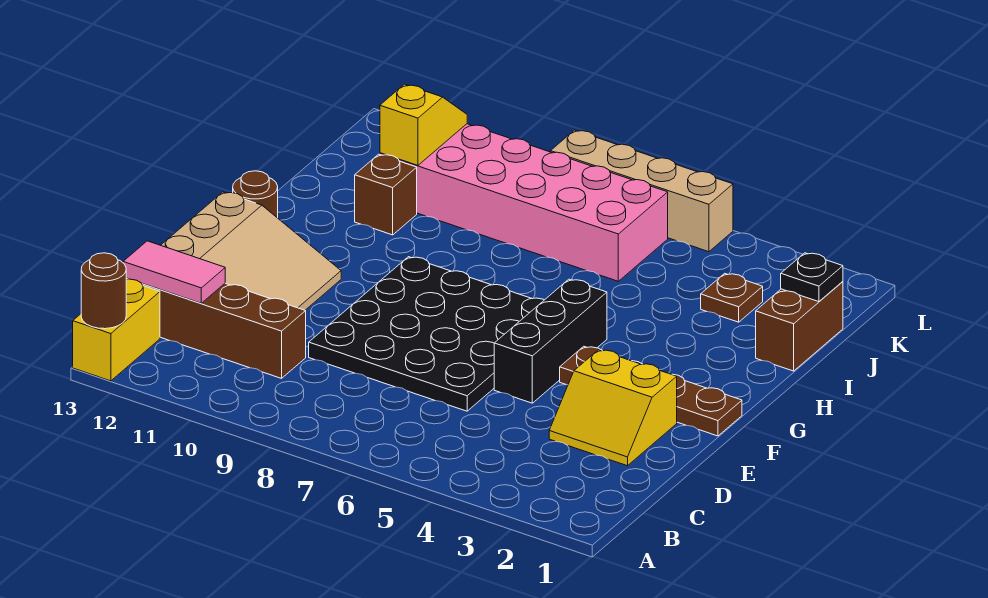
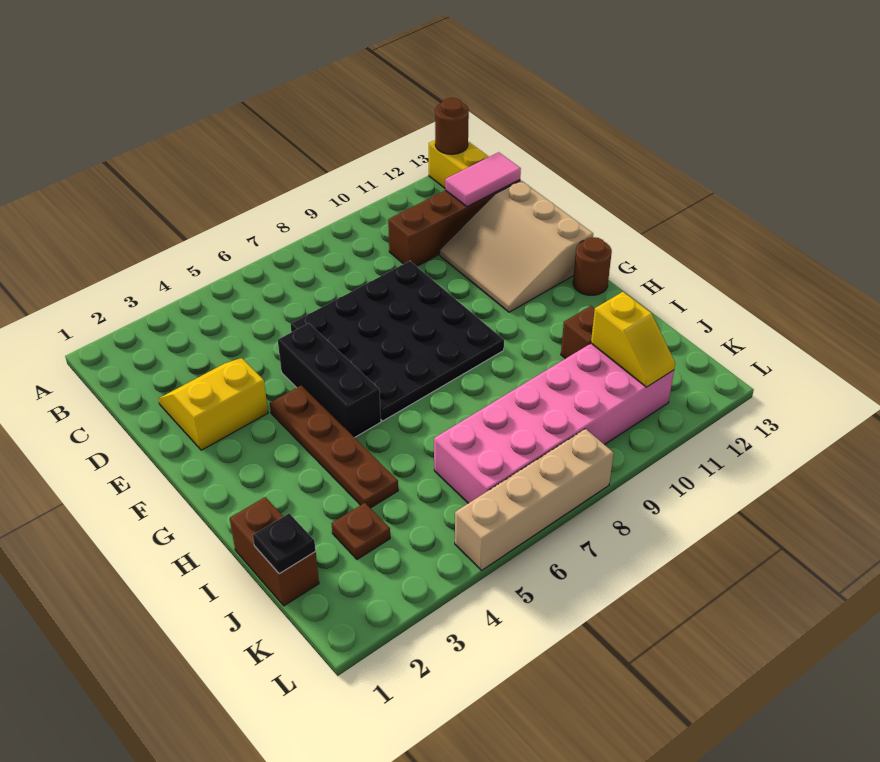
brown 1x4 plate [560,346,742,436] -> brown 1x4 plate turned to [270,385,398,508]

